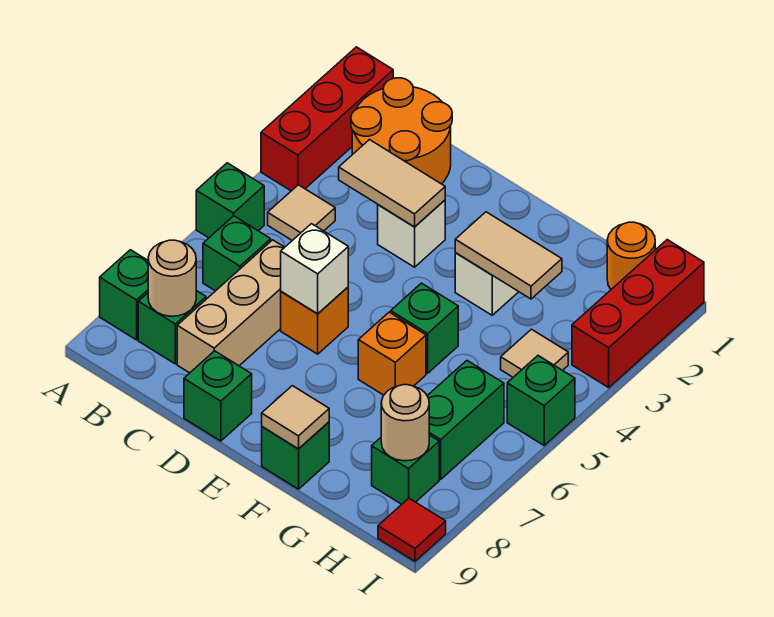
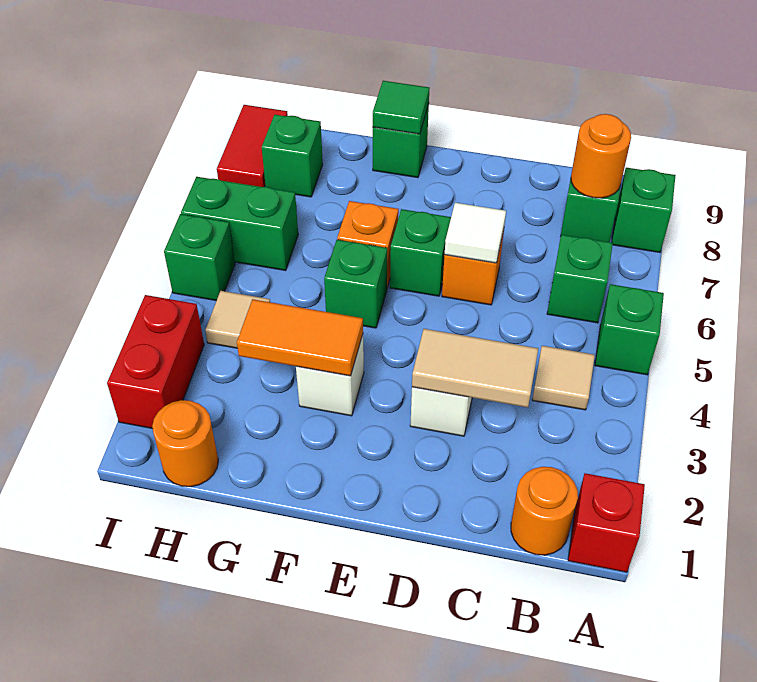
red 1x3 brick [261,47,393,191] -> red 1x1 brick [568,473,645,572]
orange 2x2 round brick [351,78,452,184] -> orange 1x1 round brick [511,467,578,555]
tan 1x1 round brick [148,240,196,316] -> orange 1x1 round brick [571,114,631,198]
tan 1x3 brick [177,240,285,373] -> none
white 1x1 brick [281,224,348,314] -> white 1x1 tile [445,203,506,263]
green 1x1 brick [184,351,252,441] -> green 1x1 brick moved to [390,209,451,296]
tan 1x2 tile [455,212,562,299] -> orange 1x2 tile [237,299,363,376]
tan 1x1 tile [262,386,329,449] -> green 1x1 tile [373,81,429,134]
green 1x2 brick [427,361,504,479] -> green 1x2 brick turned to [181,177,298,271]
tan 1x1 round brick [381,385,429,461] -> none
red 1x3 brick [572,240,704,388] -> red 1x2 brick [107,295,204,429]
red 1x1 tile [378,498,446,561] -> red 1x2 tile [217,105,288,187]

